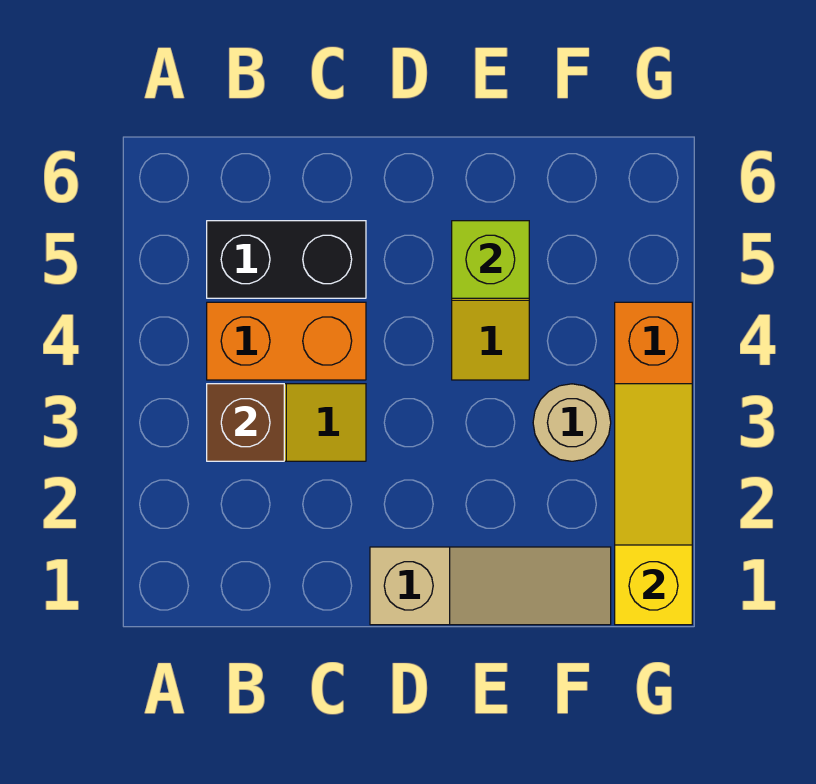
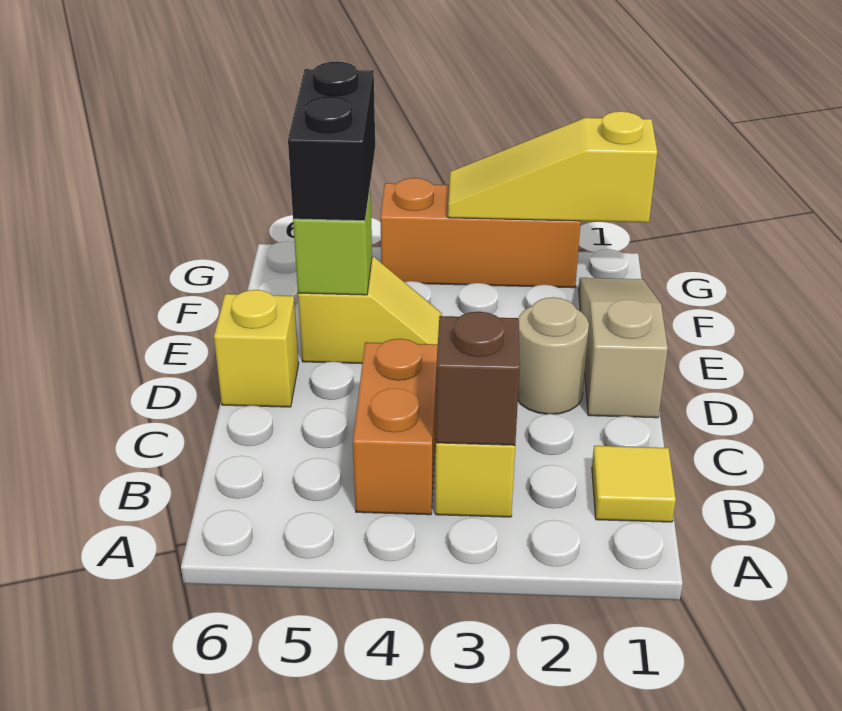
none -> yellow 1x1 tile [592,446,676,522]
black 1x2 brick [207,221,366,298] -> black 1x2 brick moved to [288,61,375,221]
none -> yellow 1x1 brick [214,290,299,407]
tan 1x1 round brick [533,384,611,461] -> tan 1x1 round brick moved to [518,297,589,414]

